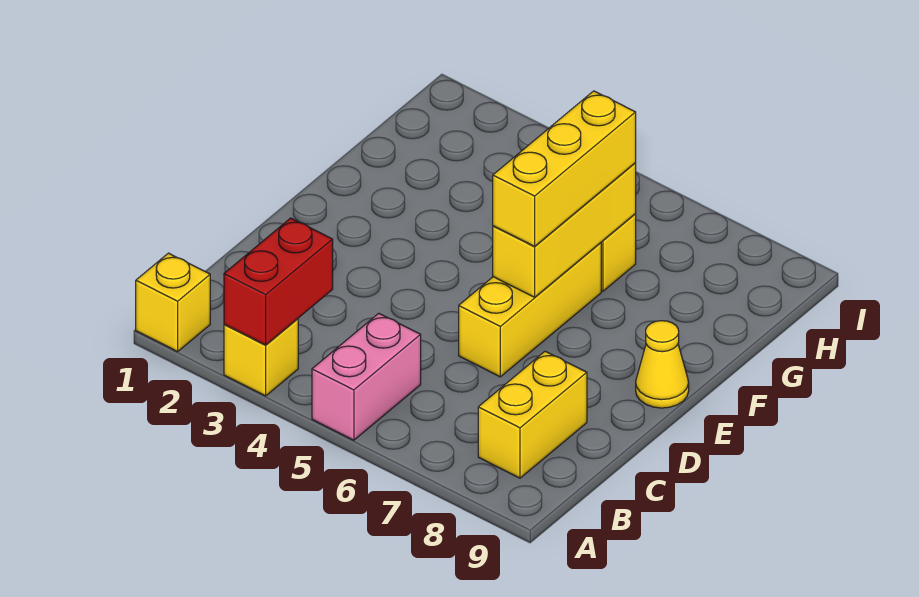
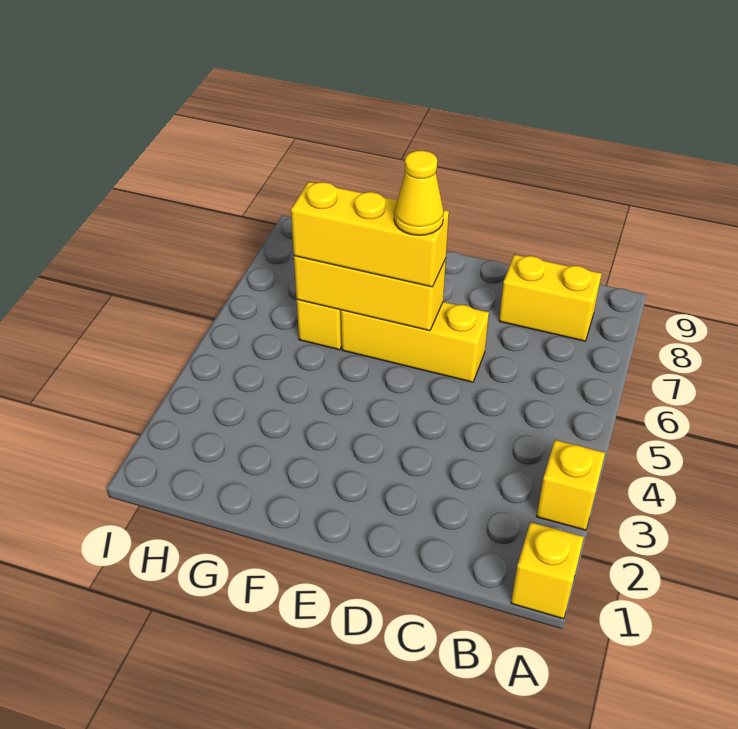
red 1x2 brick [224,218,333,345] -> none
pink 1x2 brick [312,313,421,440] -> none
yellow 1x1 cone [636,321,689,408] -> yellow 1x1 cone moved to [394,151,444,235]

